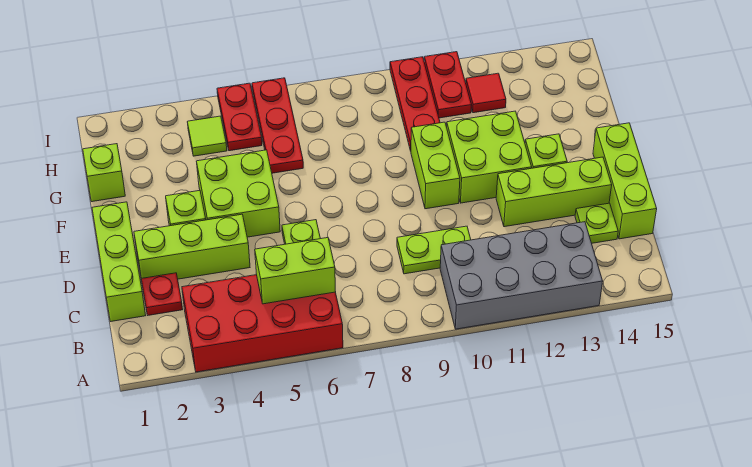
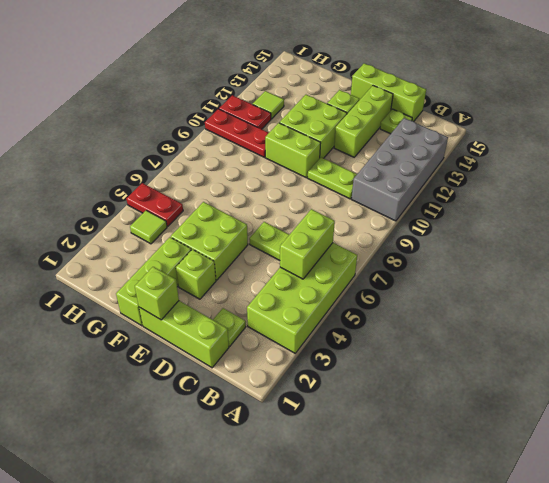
red 2x4 brick [182,275,343,372] -> lime 2x4 brick [247,243,357,353]
red 1x1 plate [141,273,183,315] -> lime 1x1 plate [213,308,246,346]
lime 1x2 plate [397,226,471,274] -> lime 1x2 plate turned to [308,157,357,199]
lime 1x3 brick [134,214,250,279] -> lime 1x3 brick moved to [116,237,191,326]
lime 1x1 brick [83,144,125,202] -> lime 1x1 brick moved to [135,267,179,320]
red 1x3 plate [252,78,303,173] -> none
red 1x1 tile [466,73,506,113] -> lime 1x1 tile [253,91,284,119]

